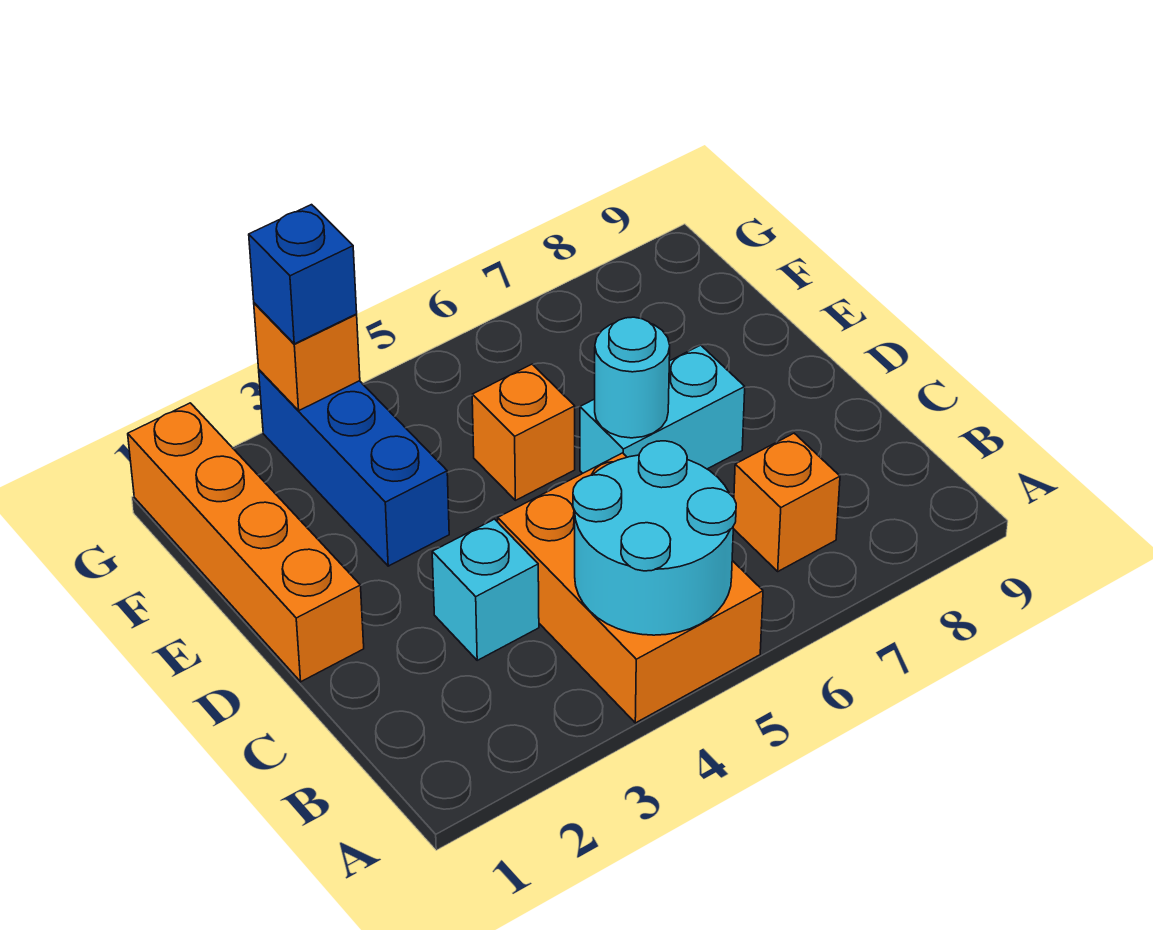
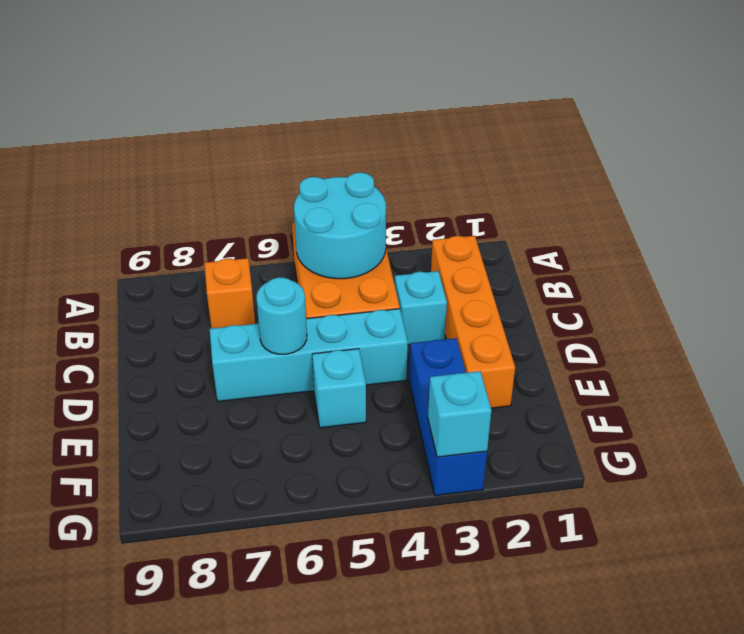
orange 1x4 brick [128,403,364,682] -> orange 1x4 brick moved to [431,236,515,408]
cyan 1x2 brick [580,345,745,473] -> cyan 1x4 brick [210,309,408,401]
orange 1x1 brick [472,364,575,500] -> cyan 1x1 brick [312,349,366,428]
orange 1x1 brick [254,303,360,410] -> cyan 1x1 brick [428,371,492,457]
blue 1x1 brick [249,205,357,344] -> none

